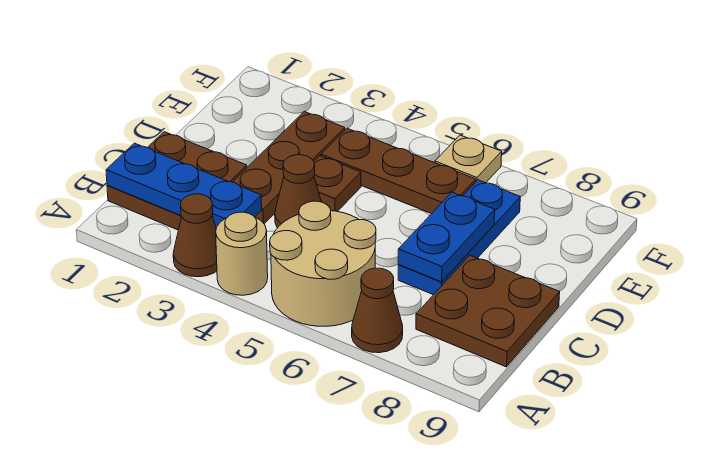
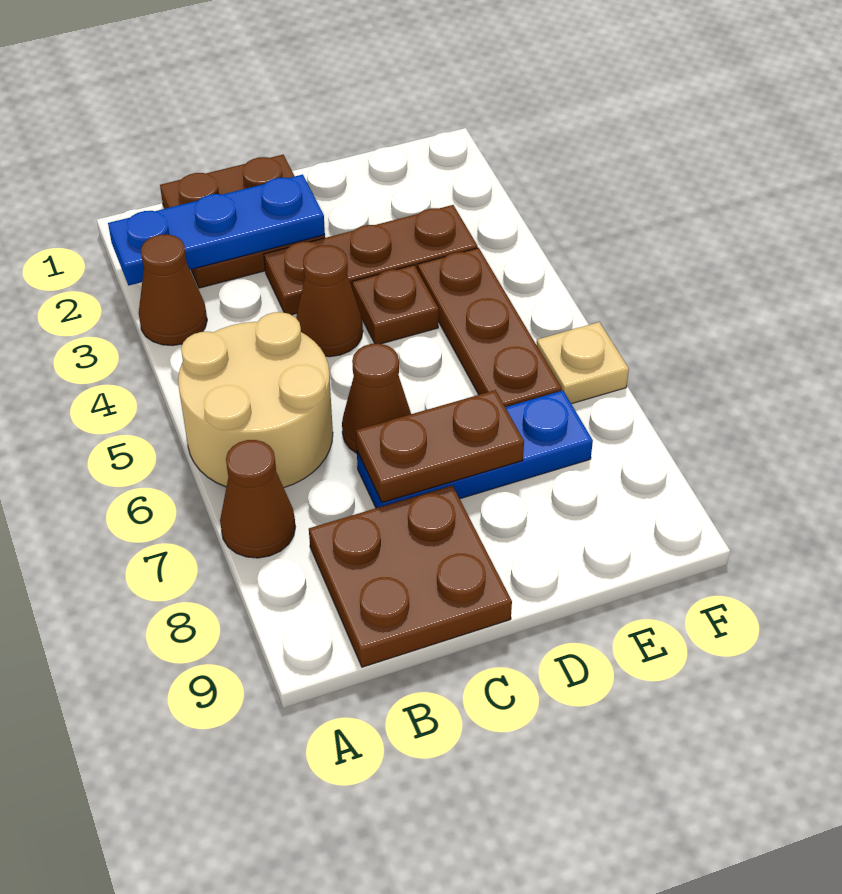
tan 1x1 round brick [216,212,268,295] -> none
blue 1x3 plate [106,143,262,228] -> blue 1x3 plate turned to [108,175,325,285]
none -> brown 1x1 cone [342,344,411,453]
blue 1x2 plate [398,192,495,282] -> brown 1x2 plate [356,390,524,503]

